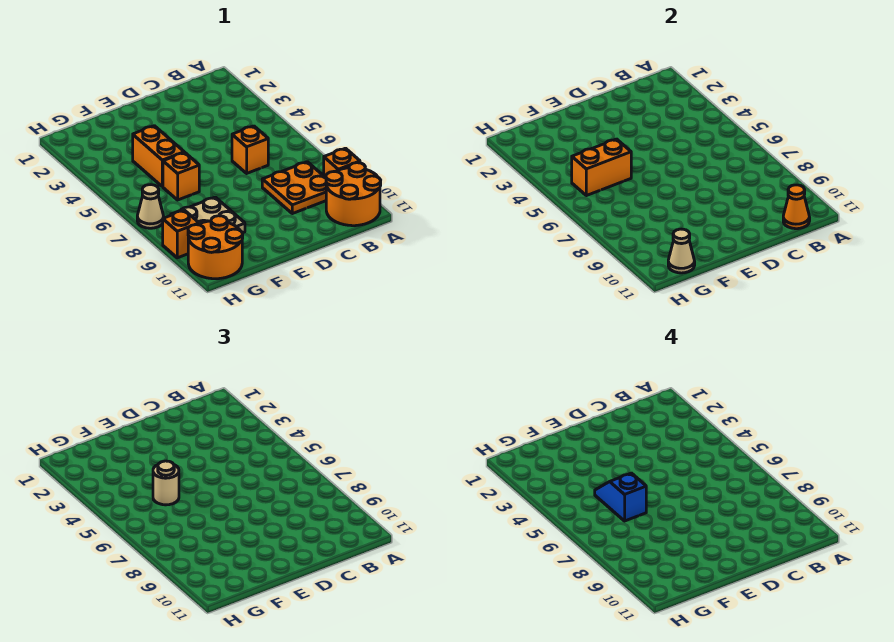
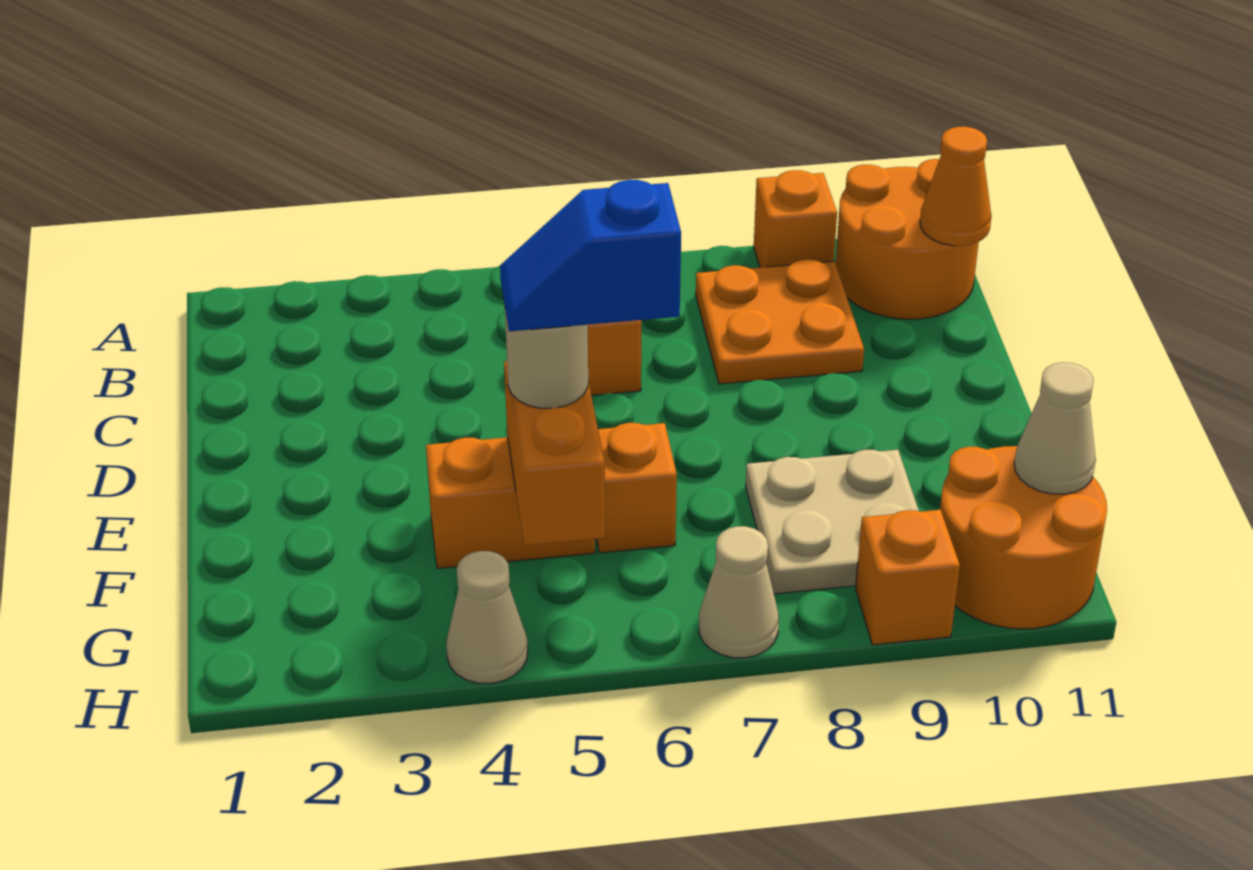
none -> tan 1x1 cone [446,551,528,683]

